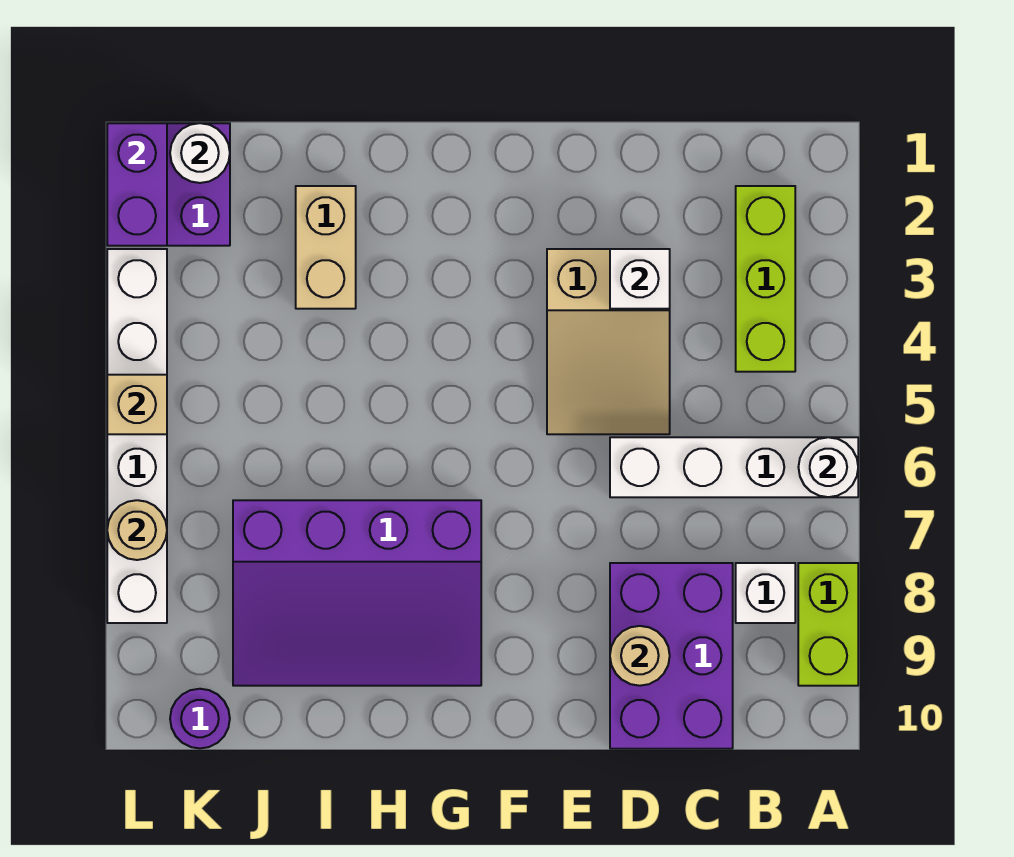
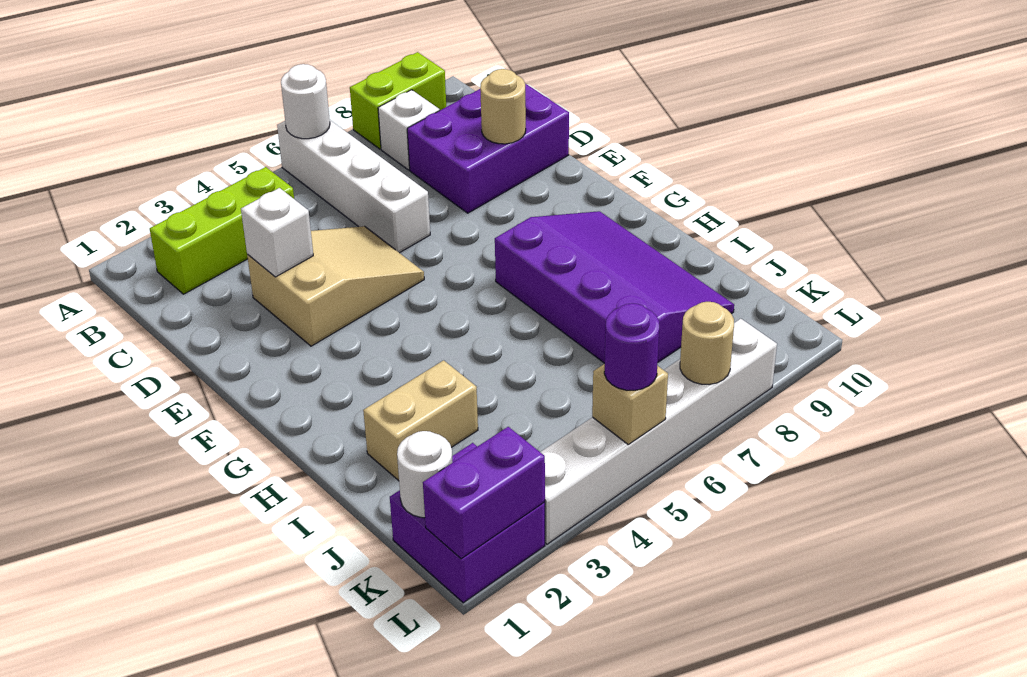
purple 1x1 round brick [170,689,230,748] -> purple 1x1 round brick moved to [604,303,659,390]

